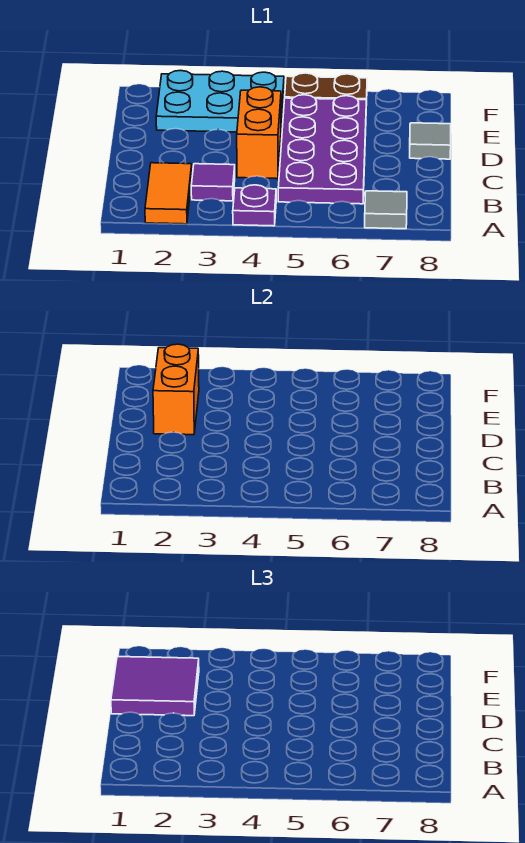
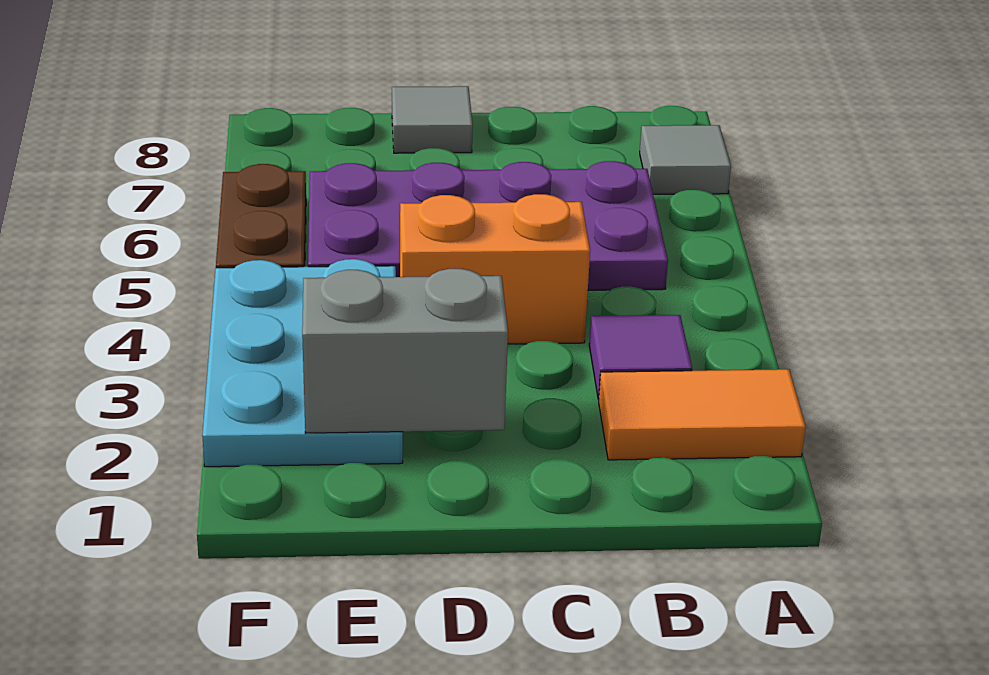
purple 1x1 plate [233,185,276,226] -> none
purple 2x2 tile [111,657,199,716] -> none
orange 1x2 brick [153,344,199,435] -> grey 1x2 brick [302,269,508,433]

